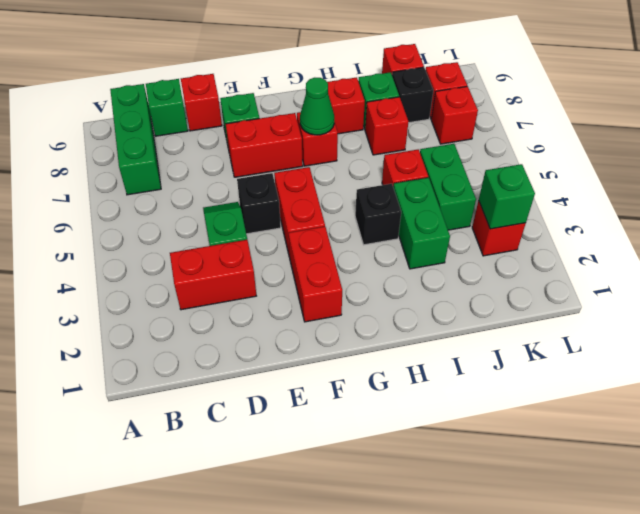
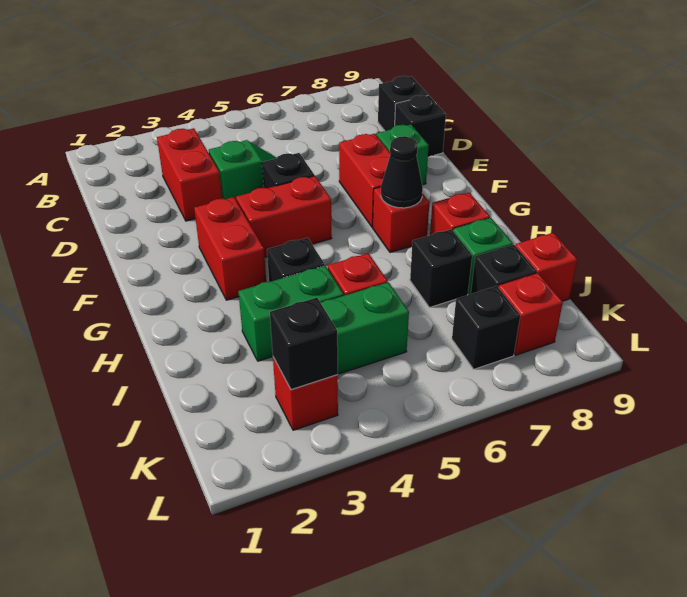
green 1x3 brick [110,84,161,195] -> none
green 1x1 brick [146,79,188,136] -> black 1x1 brick [378,76,428,131]
red 1x1 brick [181,74,222,131] -> black 1x1 brick [395,95,446,157]
red 1x2 brick [289,226,342,322] -> red 1x2 brick turned to [194,197,266,300]
green 1x1 cone [300,78,334,135] -> black 1x1 cone [381,136,423,208]
red 1x1 brick [365,97,408,155] -> black 1x1 brick [410,229,472,307]
green 1x1 brick [479,164,535,229] -> black 1x1 brick [270,298,338,390]
red 1x1 brick [431,86,478,144] -> black 1x1 brick [452,286,520,369]

